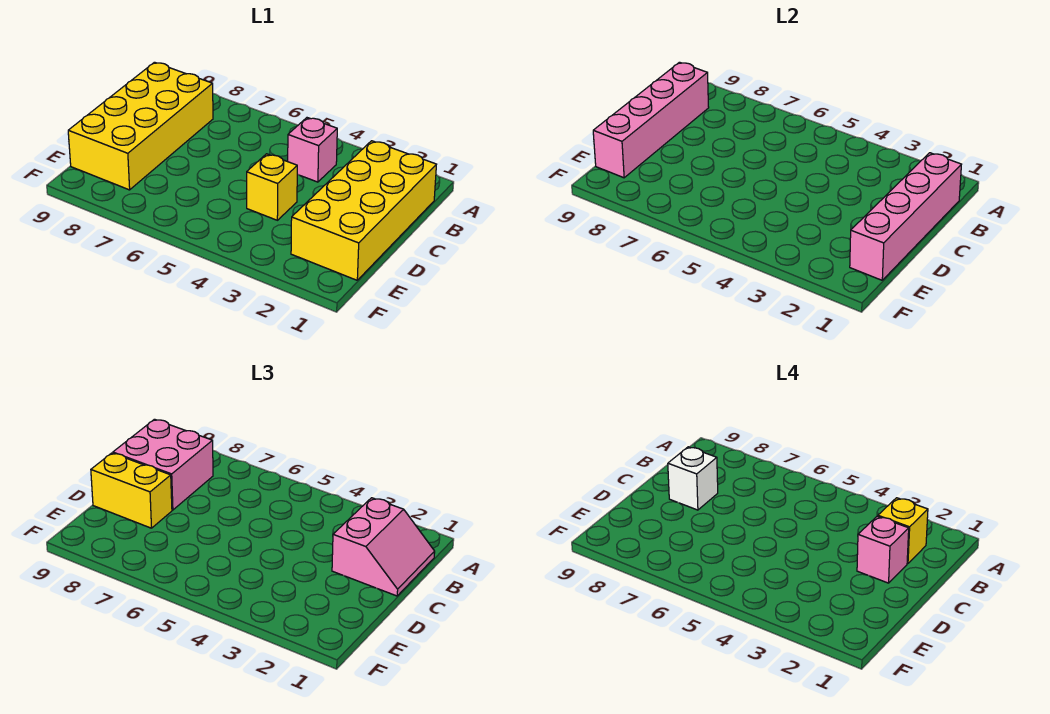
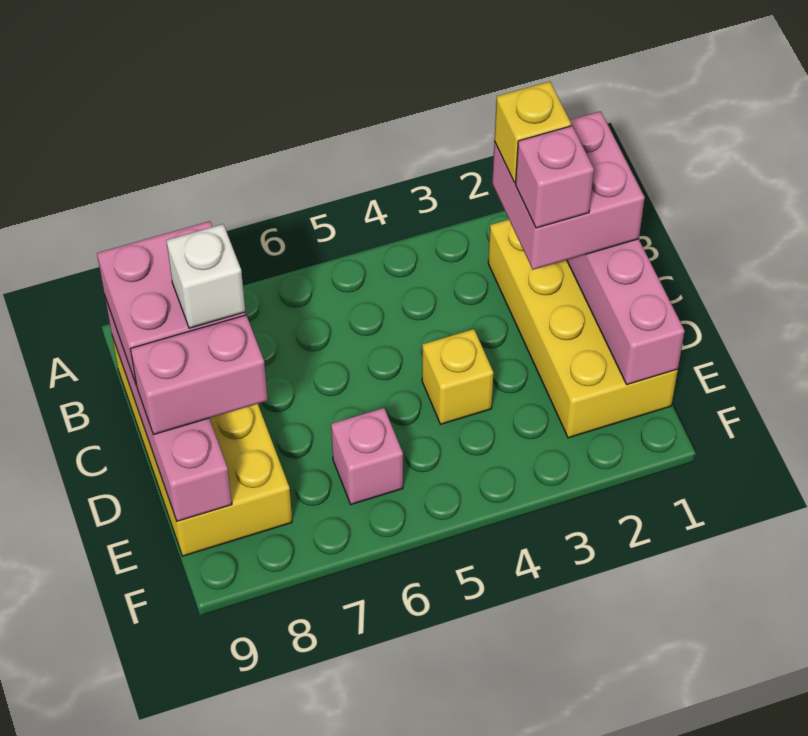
pink 2x2 slope [332,498,435,596] -> pink 2x2 brick [492,111,645,270]
pink 1x1 brick [288,118,337,182] -> pink 1x1 brick moved to [331,408,403,504]
yellow 1x2 brick [91,453,172,528] -> pink 1x2 brick [131,315,268,435]

